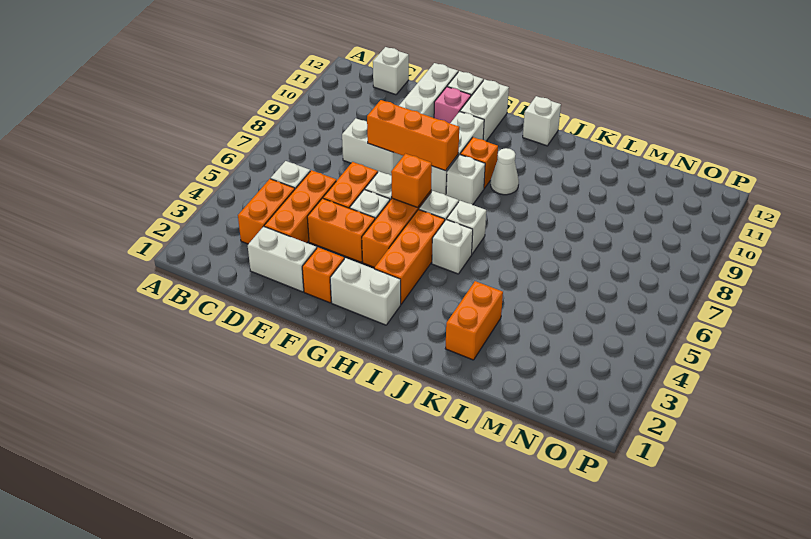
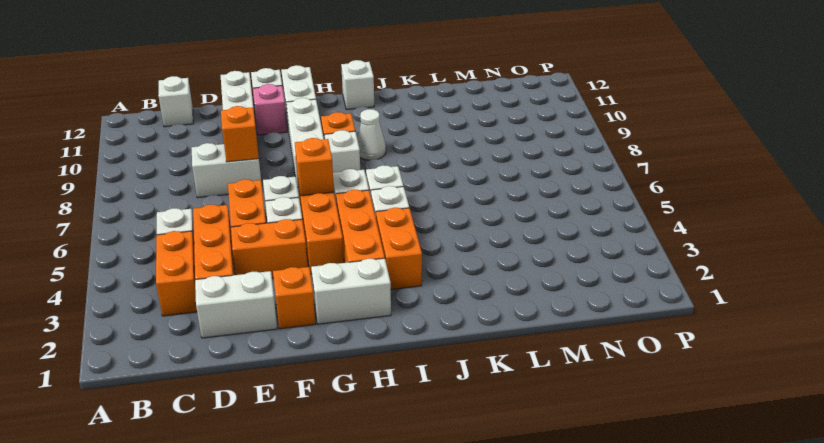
orange 1x3 brick [367,100,459,171] -> orange 1x1 brick [221,106,259,162]
orange 1x2 brick [445,281,503,360] -> orange 1x2 brick moved to [376,208,422,289]

